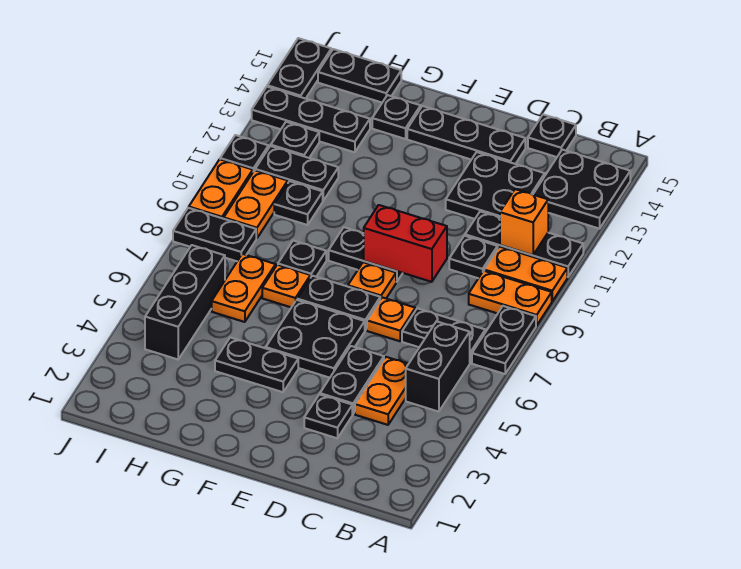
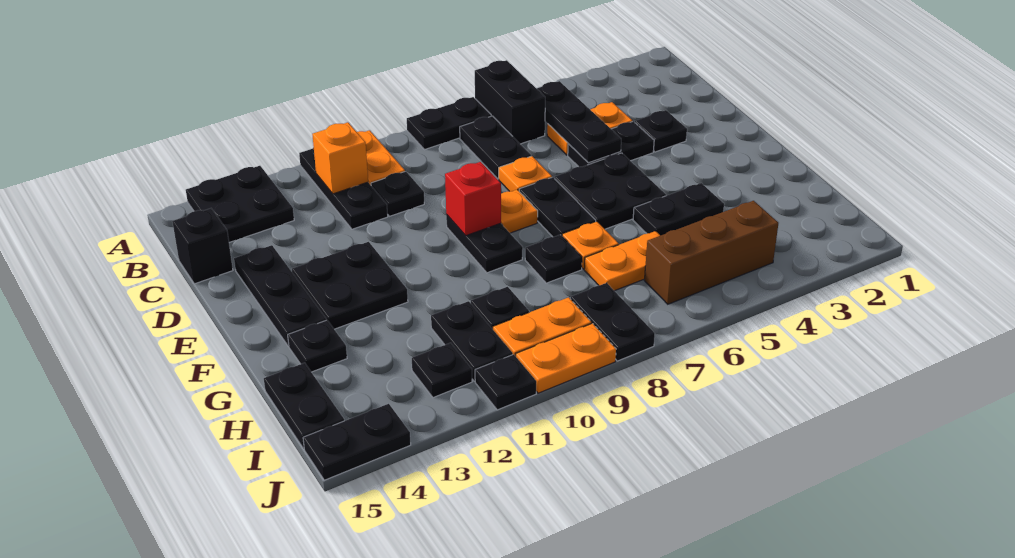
orange 1x2 plate [469,271,552,326] -> none
black 1x2 brick [406,321,470,412] -> black 1x2 brick turned to [475,60,545,144]
black 2x2 plate [446,152,545,219] -> black 2x2 plate moved to [292,242,408,329]
black 1x1 plate [528,115,576,157] -> black 1x1 brick [172,208,233,284]
red 1x2 brick [364,205,447,282] -> red 1x1 brick [445,162,501,236]
black 1x2 plate [215,337,298,392] -> black 1x2 plate turned to [633,183,724,236]
black 1x3 plate [252,87,370,152] -> black 1x3 plate moved to [537,81,621,163]
black 1x3 brick [145,245,225,359] -> brown 1x3 brick [645,201,778,304]

